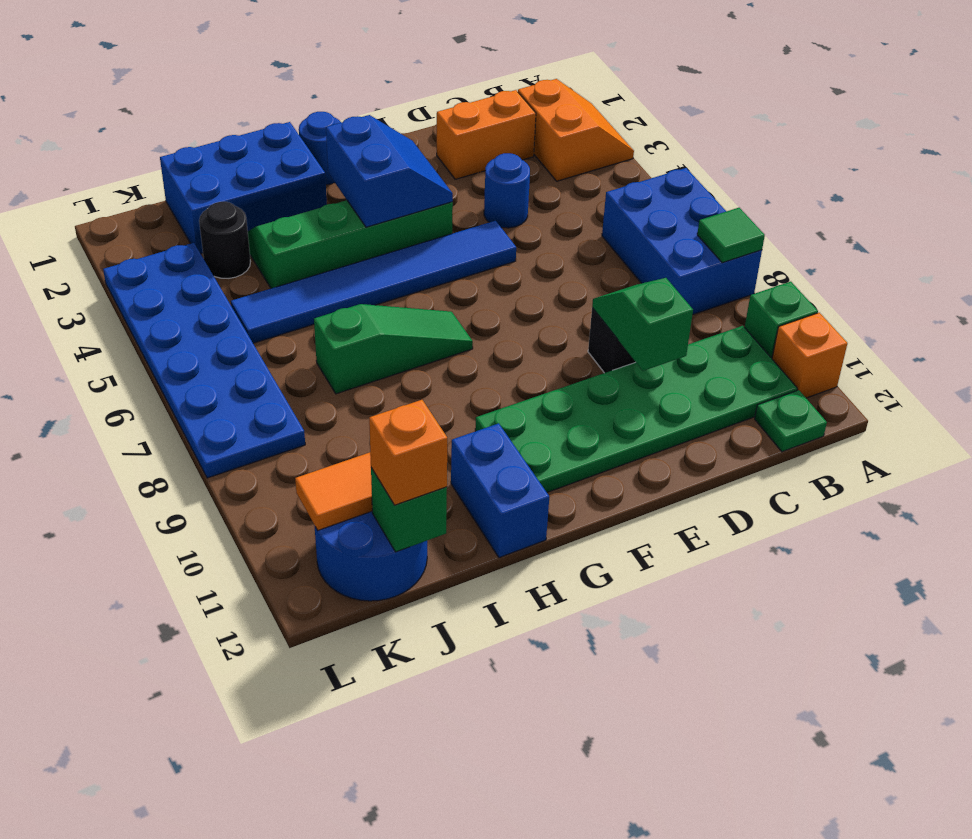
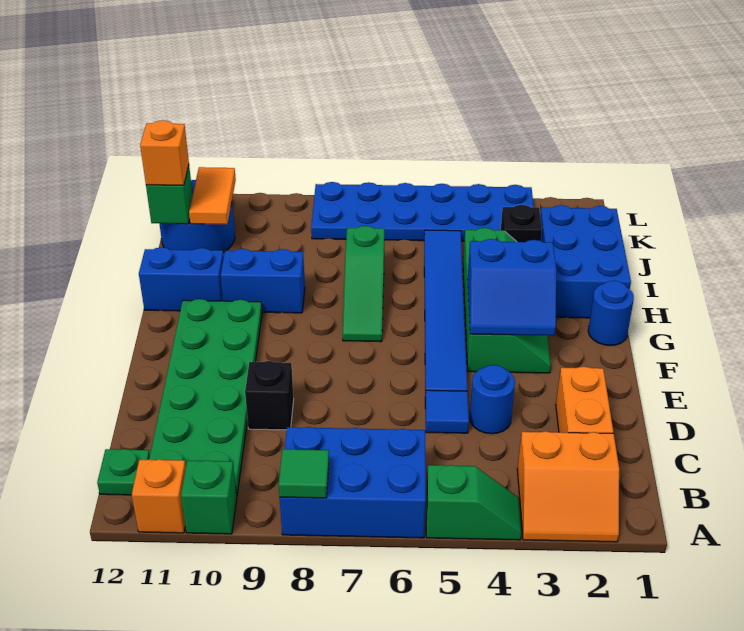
none -> blue 1x1 tile [425,390,469,433]
green 1x2 slope [592,278,693,371] -> green 1x2 slope moved to [426,465,521,540]
none -> blue 1x2 brick [221,249,305,313]
black 1x1 round brick [199,202,250,279] -> black 1x1 brick [501,205,542,242]

